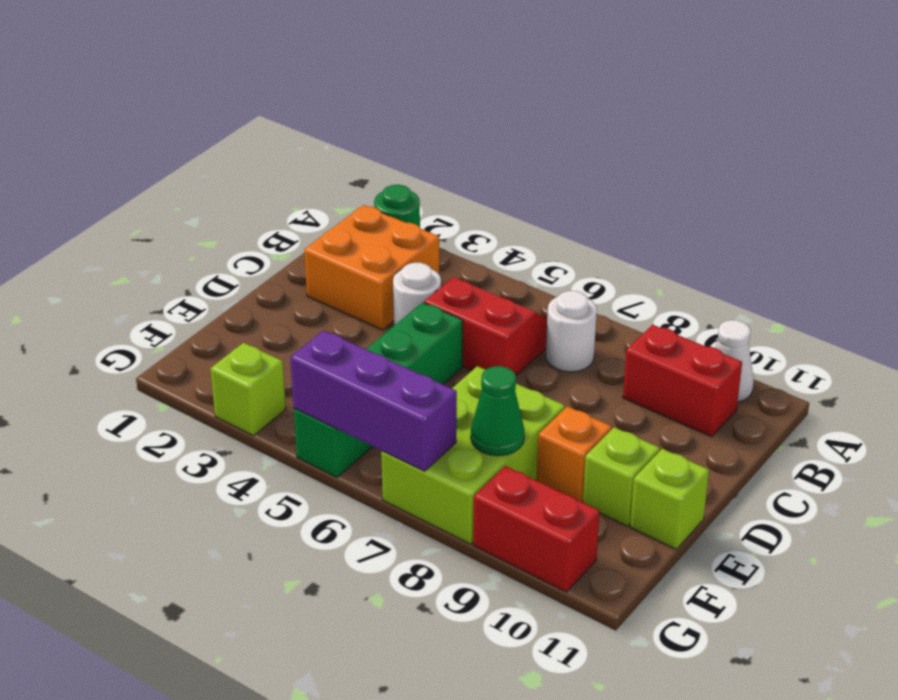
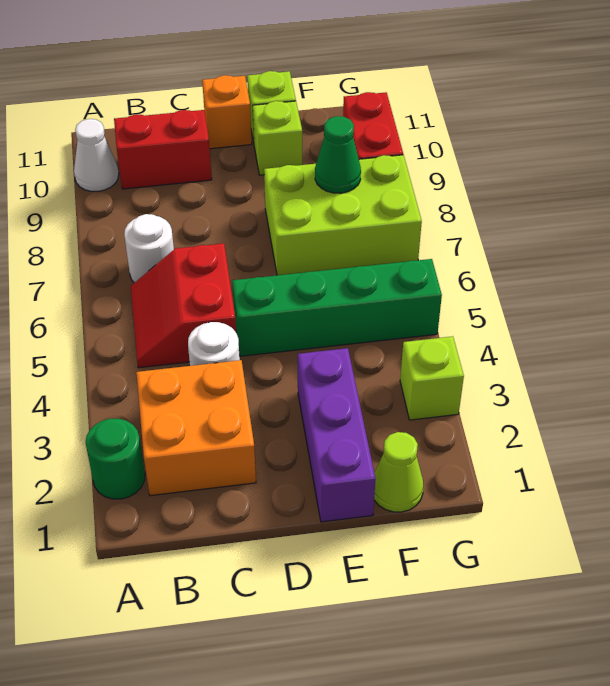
red 1x2 brick [623,325,742,437] -> red 1x2 brick turned to [114,110,212,189]
orange 1x1 brick [537,406,612,502] -> orange 1x1 brick moved to [202,75,252,149]
none -> lime 1x1 cone [374,432,423,512]
purple 1x3 brick [290,330,457,471] -> purple 1x3 brick moved to [298,348,376,522]

